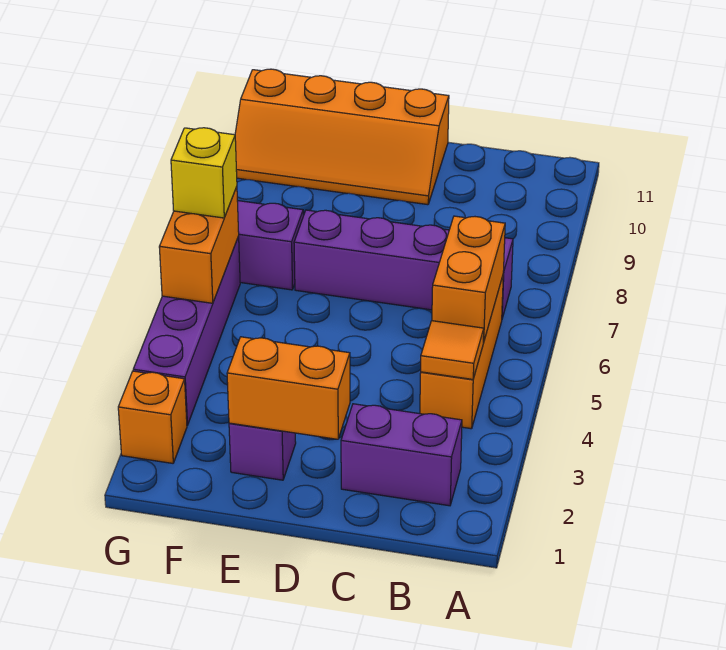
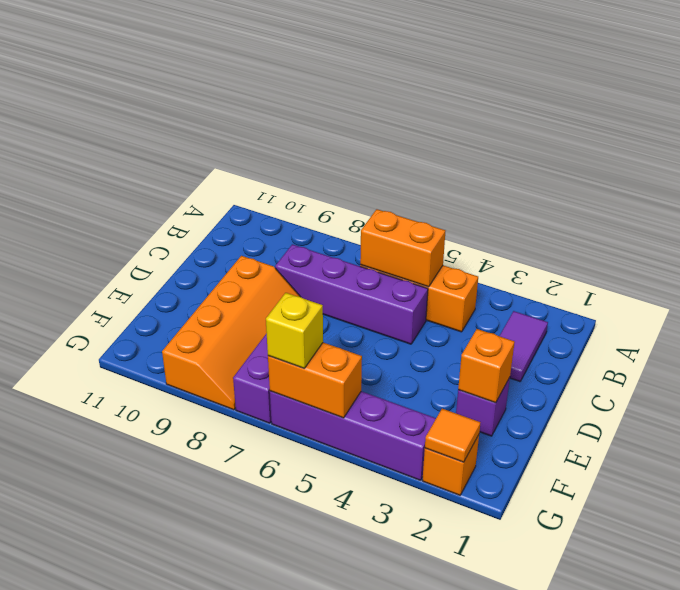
purple 1x2 brick [341,404,462,506] -> purple 1x2 tile [500,311,548,382]
orange 1x1 tile [421,321,484,379] -> orange 1x1 tile moved to [425,409,480,462]
purple 1x4 brick [294,210,513,318] -> purple 1x4 brick turned to [275,244,428,344]
orange 1x2 brick [227,337,350,439] -> orange 1x1 brick [458,329,515,403]
orange 2x4 slope [235,69,449,205] -> orange 2x4 slope moved to [162,256,300,410]

